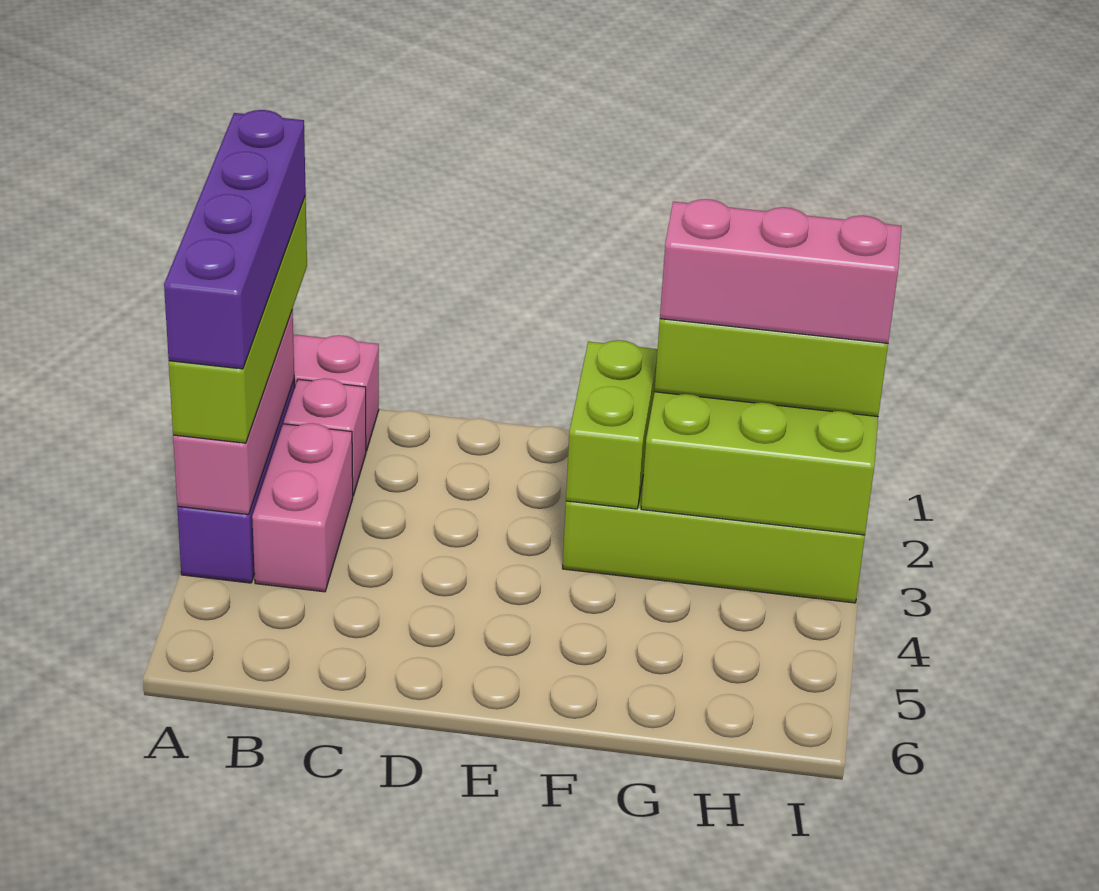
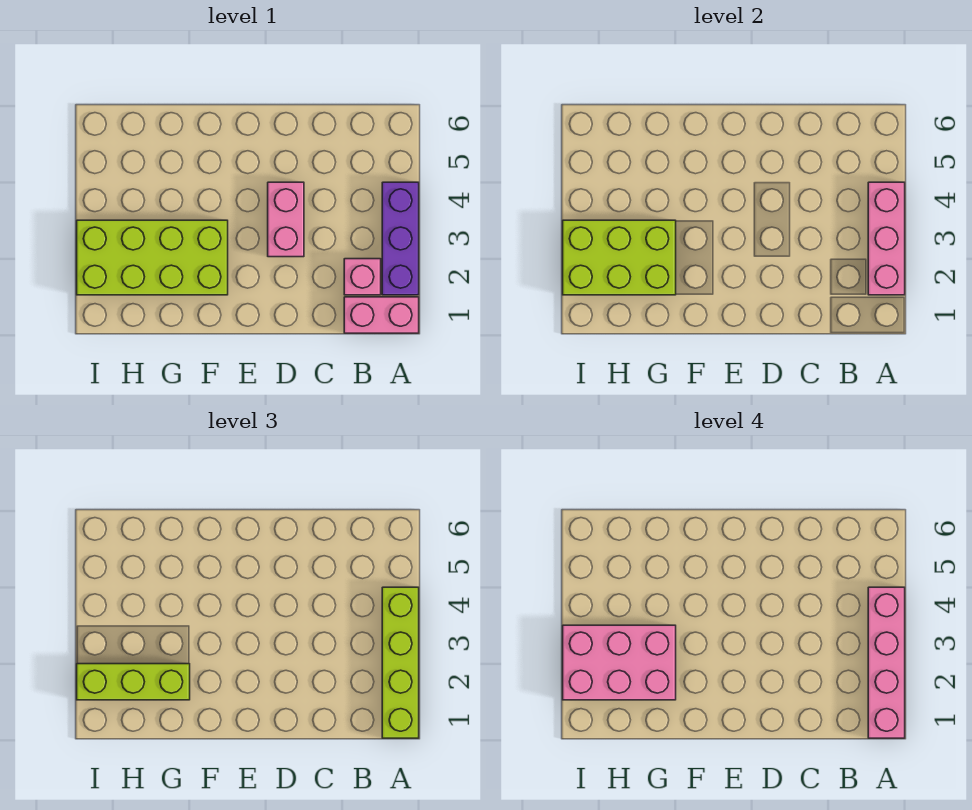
purple 1x4 brick [164,110,306,369] -> pink 1x4 brick [868,587,905,738]
pink 1x2 brick [252,423,353,592] -> pink 1x2 brick moved to [268,182,304,257]
lime 1x2 brick [566,340,658,509] -> none
pink 1x3 brick [660,199,901,343] -> pink 2x3 brick [563,625,676,700]

